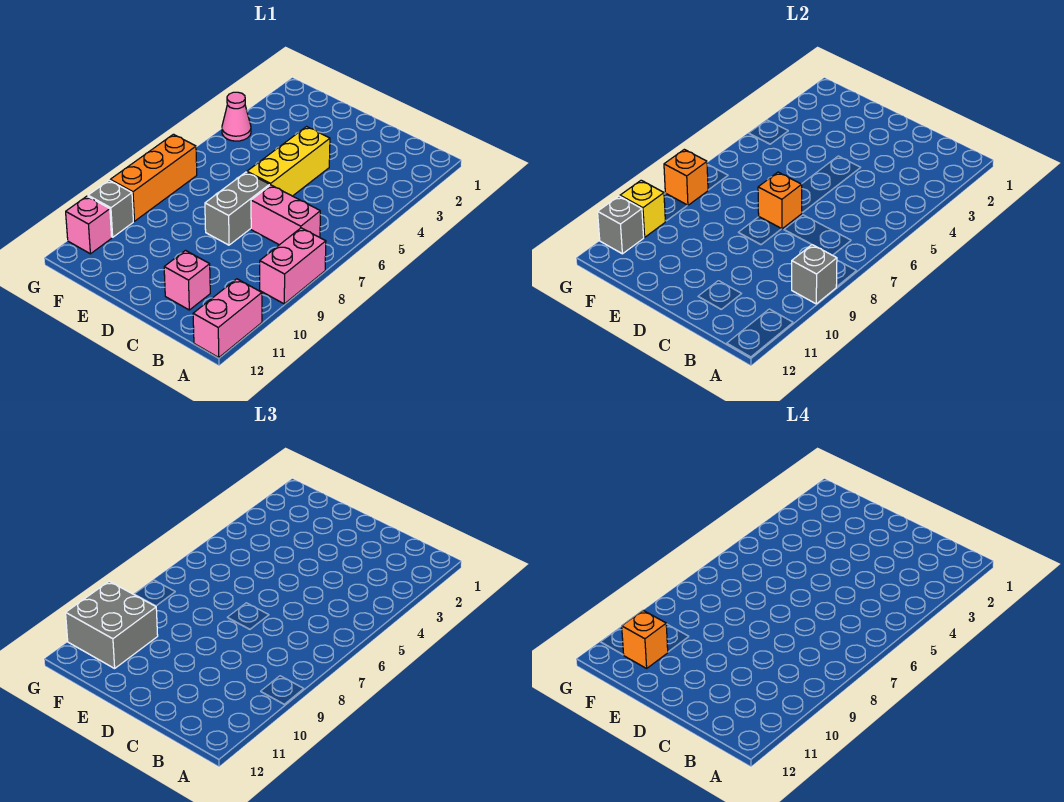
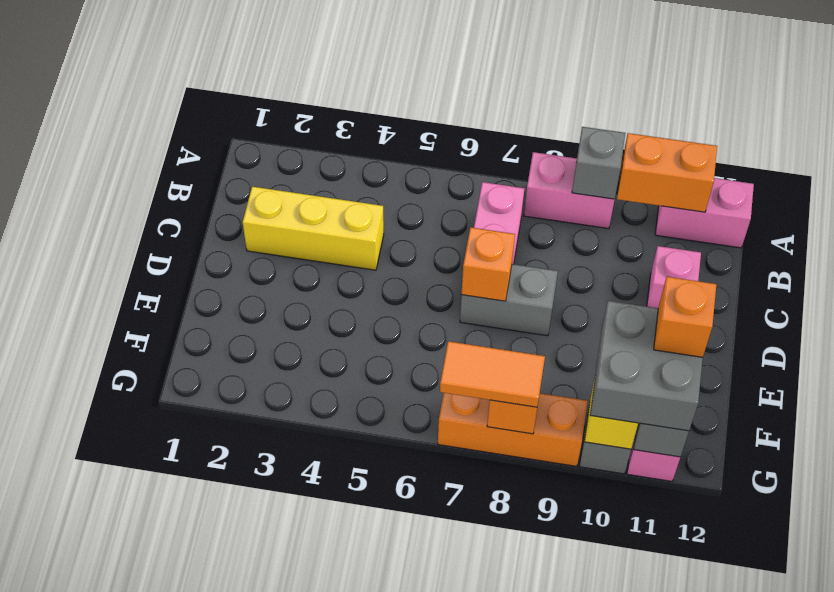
none -> orange 1x2 brick [617,133,717,212]
yellow 1x3 brick [247,127,330,196] -> yellow 1x3 brick moved to [243,187,384,270]
pink 1x1 cone [222,92,251,141] -> none
none -> orange 1x2 tile [440,341,545,407]

